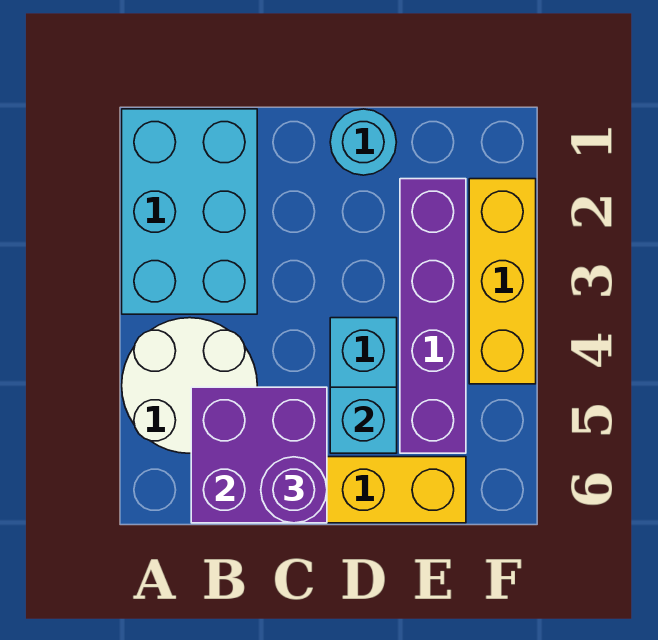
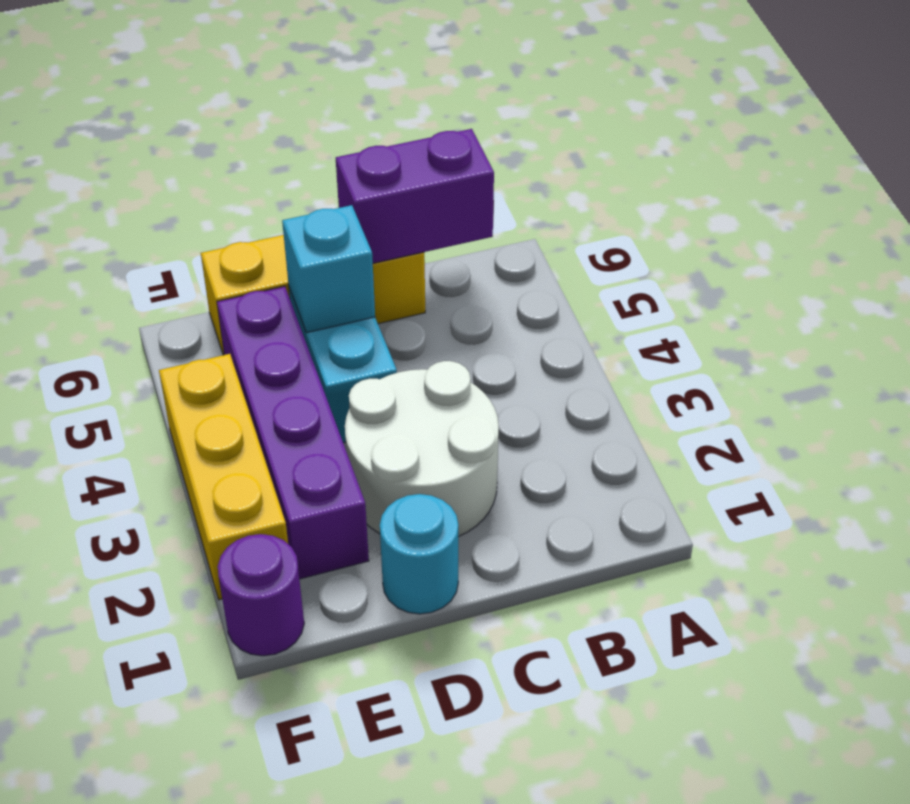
cyan 2x3 brick [122,109,257,314] -> none
white 2x2 round brick [122,318,257,453] -> white 2x2 round brick moved to [345,361,499,537]
purple 2x2 brick [191,387,327,523] -> purple 1x2 brick [336,129,494,263]
purple 1x1 round brick [261,457,327,523] -> purple 1x1 round brick moved to [218,534,304,656]

